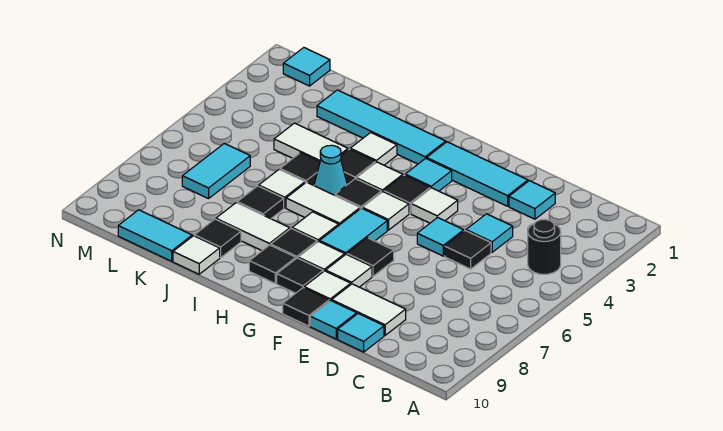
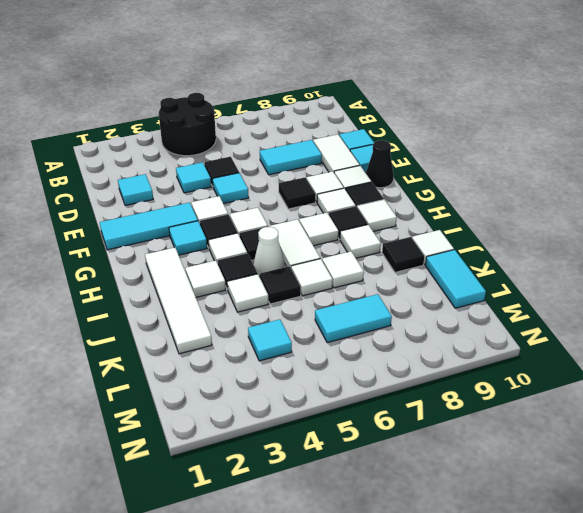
black 1x1 round brick [528,219,561,274] -> black 2x2 round brick [159,93,216,156]
cyan 1x3 tile [427,142,528,206] -> cyan 1x3 tile turned to [100,203,198,250]
black 1x1 tile [283,288,329,326] -> black 1x1 cone [366,140,394,188]
cyan 1x2 tile [320,208,387,255] -> cyan 1x2 tile moved to [260,140,322,175]
cyan 1x4 tile [317,90,446,164] -> white 1x4 tile [145,247,212,354]
black 1x1 tile [249,245,296,284] -> white 1x1 tile [357,200,397,231]
cyan 1x1 cone [314,145,347,195] -> white 1x1 cone [253,227,285,277]
white 1x2 tile [216,203,290,251] -> white 1x1 tile [340,225,381,258]
white 1x2 tile [274,123,348,162] -> white 1x1 tile [227,274,268,312]
black 1x1 tile [237,186,284,219] -> white 1x1 tile [322,251,364,288]
cyan 1x1 tile [283,48,330,86] -> cyan 1x1 tile moved to [248,319,292,361]

